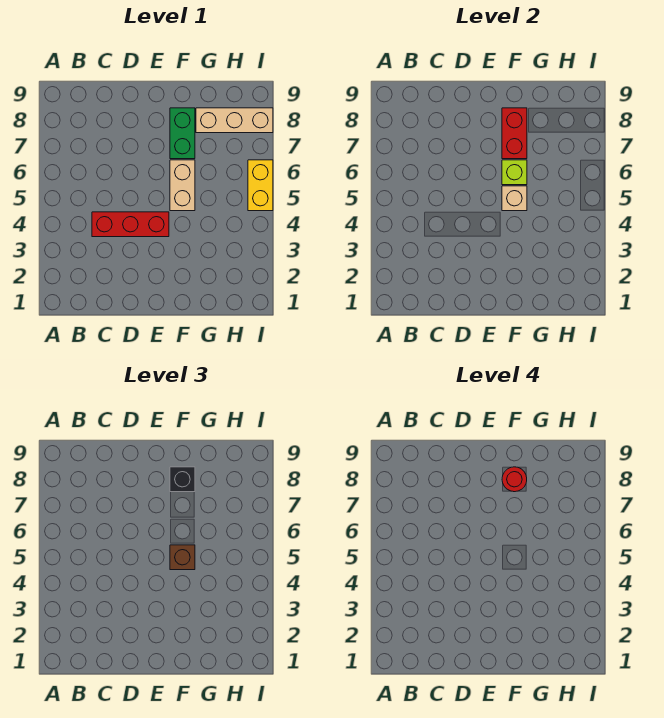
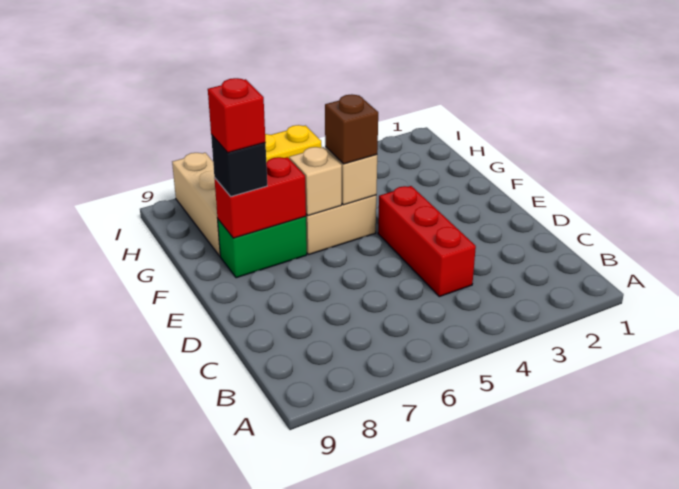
lime 1x1 brick [502,160,527,185] -> tan 1x1 brick [289,147,342,215]
red 1x1 round brick [502,467,527,492] -> red 1x1 brick [208,78,265,153]

